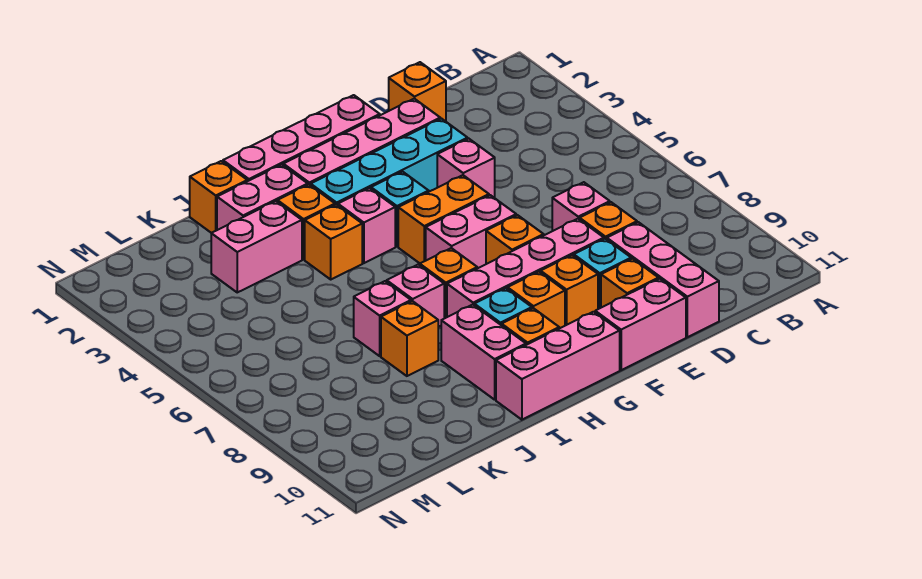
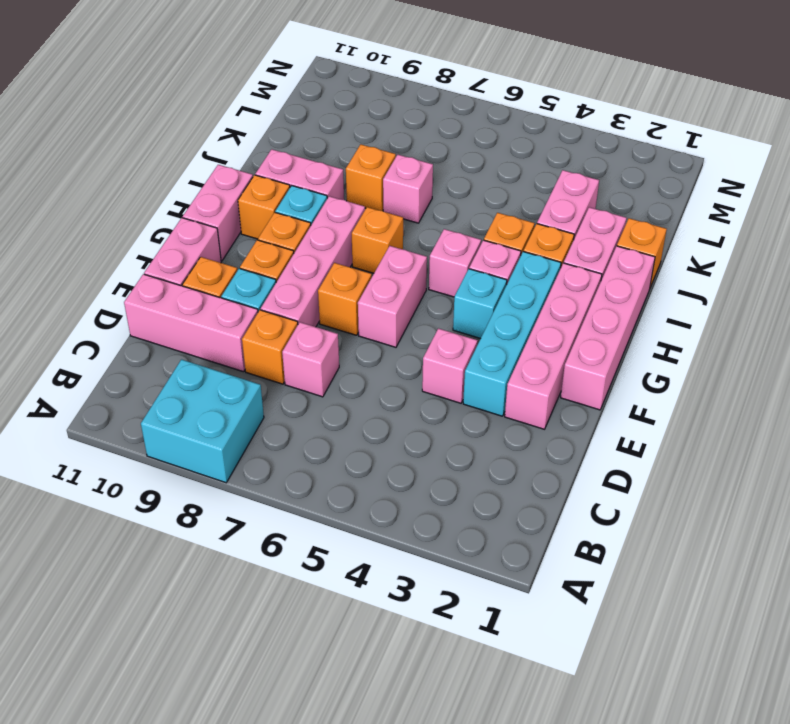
none -> cyan 2x2 brick [141,359,264,483]
orange 1x1 brick [389,62,446,121] -> none
orange 1x2 brick [398,175,489,263] -> none
pink 1x3 brick [496,312,620,420] -> pink 1x2 brick [183,165,253,261]
pink 1x1 brick [387,265,444,327] -> pink 1x1 brick moved to [429,229,481,297]

